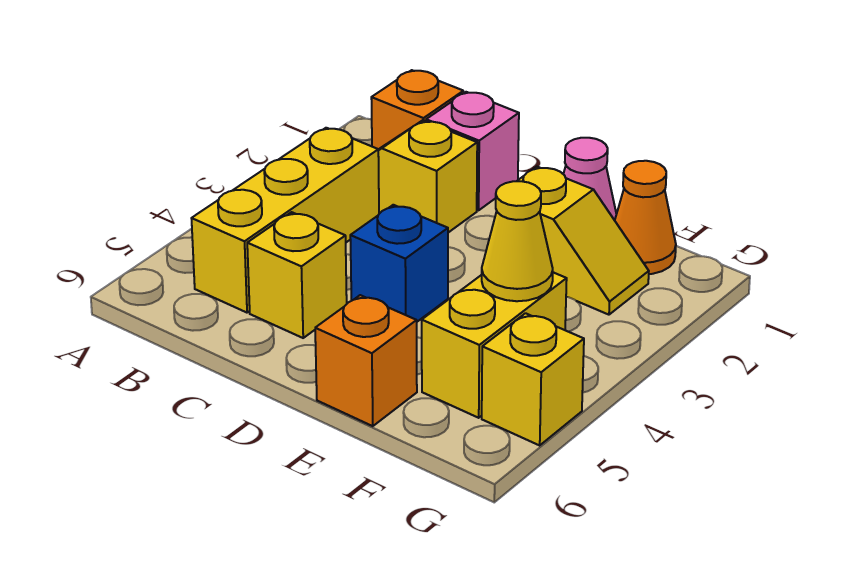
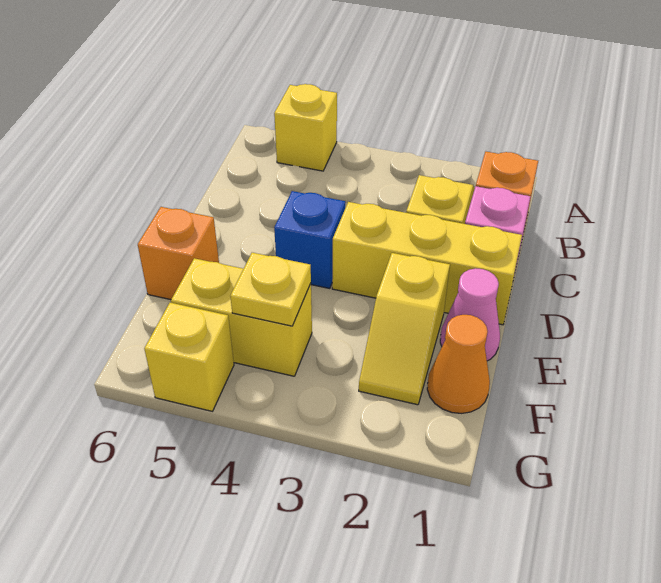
yellow 1x3 brick [191,128,379,313] -> yellow 1x3 brick moved to [332,202,522,325]
yellow 1x1 brick [247,212,347,338] -> yellow 1x1 brick moved to [274,84,337,171]
yellow 1x1 cone [482,181,553,301] -> yellow 1x1 plate [230,253,311,326]

